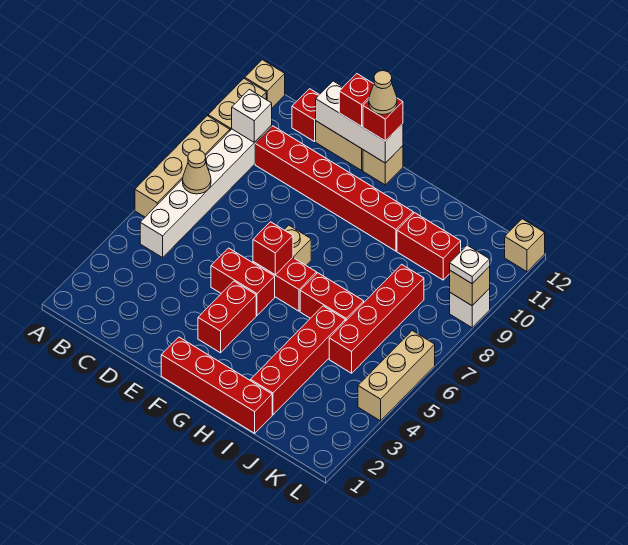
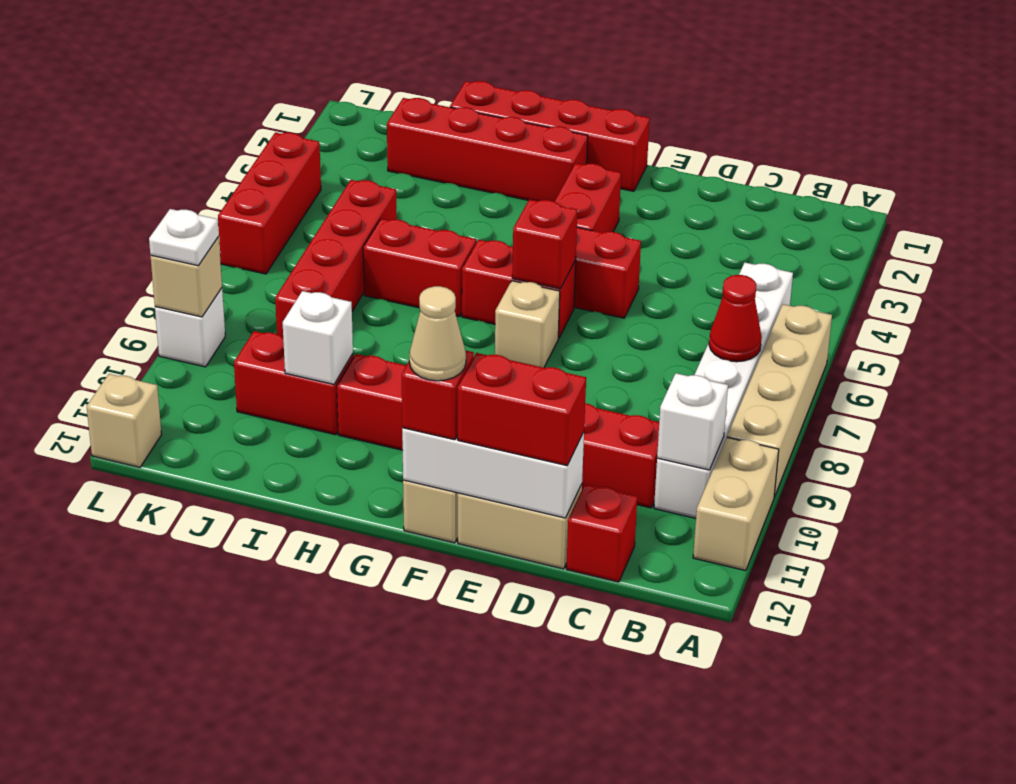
tan 1x1 brick [245,60,285,108] -> none
tan 1x1 cone [183,150,211,194] -> red 1x1 cone [709,275,762,362]
red 1x1 brick [339,74,373,126] -> red 1x2 brick [458,353,586,466]
red 1x4 brick [251,306,345,415] -> red 1x4 brick turned to [387,98,588,201]
none -> white 1x1 brick [283,291,353,384]
tan 1x3 brick [358,331,435,421] -> red 1x3 brick [218,132,321,274]

